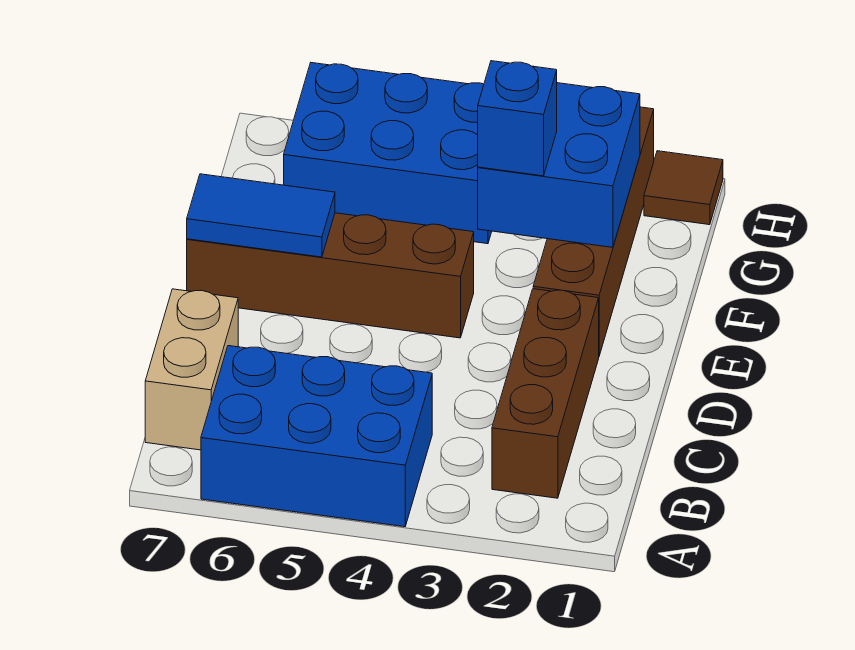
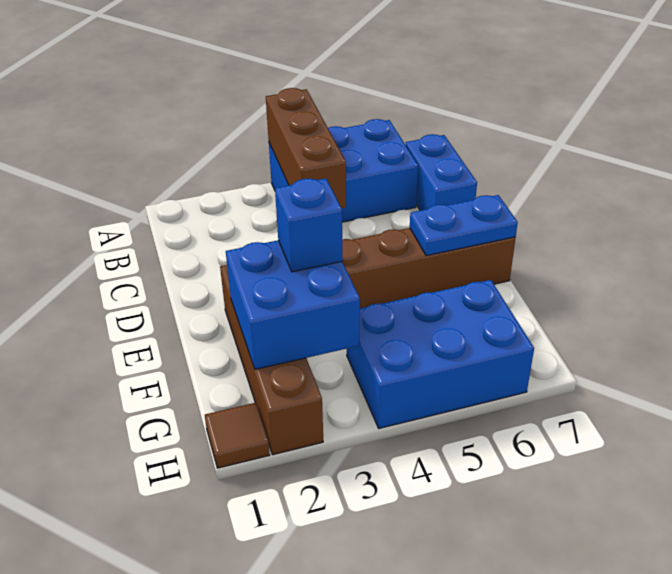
brown 1x3 brick [492,289,599,498] -> brown 1x3 brick moved to [266,88,346,208]
tan 1x2 brick [145,289,238,450] -> blue 1x2 brick [406,134,477,211]
blue 1x2 tile [187,174,335,257] -> blue 1x2 plate [410,195,518,256]

